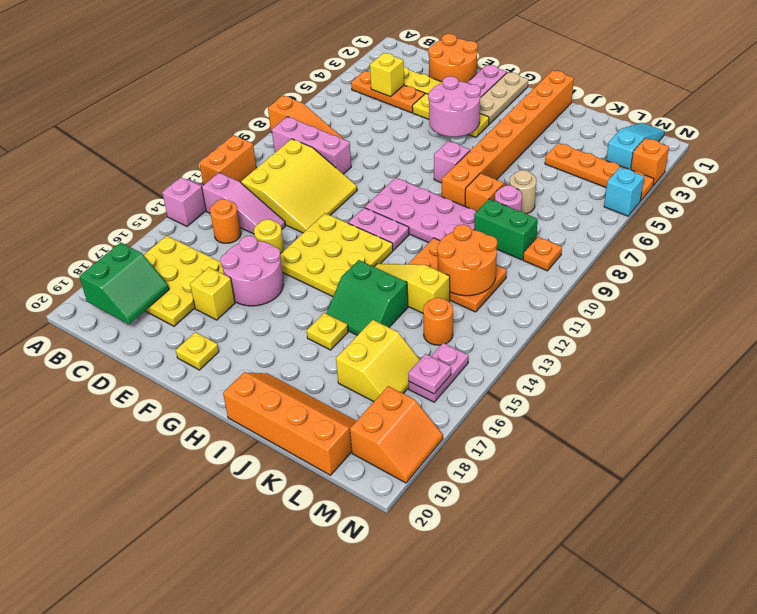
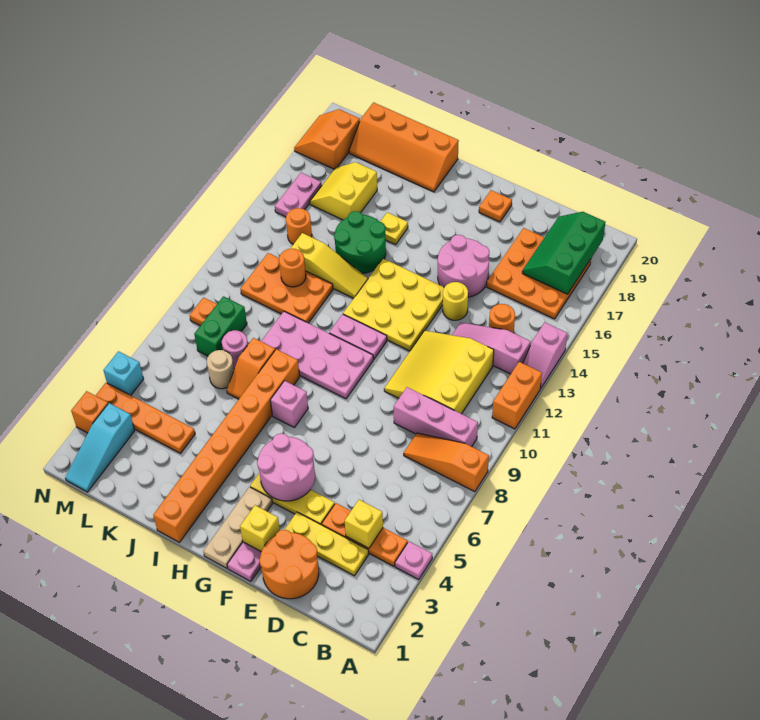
yellow 3x3 plate [144,236,224,326] -> orange 3x3 plate [487,228,591,319]
green 2x2 slope [79,242,169,324] -> green 2x3 slope [522,212,605,294]
yellow 1x1 brick [190,267,235,320] -> yellow 1x1 brick moved to [240,505,280,552]
yellow 1x1 plate [176,332,219,370] -> orange 1x1 plate [479,190,512,222]
green 2x2 slope [326,260,408,335] -> green 2x2 round brick [334,211,386,273]
green 1x2 brick [474,199,538,260] -> green 1x2 brick turned to [194,296,247,356]
orange 2x2 round brick [437,224,497,296] -> orange 1x1 round brick [279,249,306,287]
pink 1x1 plate [408,354,451,394] -> pink 1x1 plate moved to [395,541,432,579]

